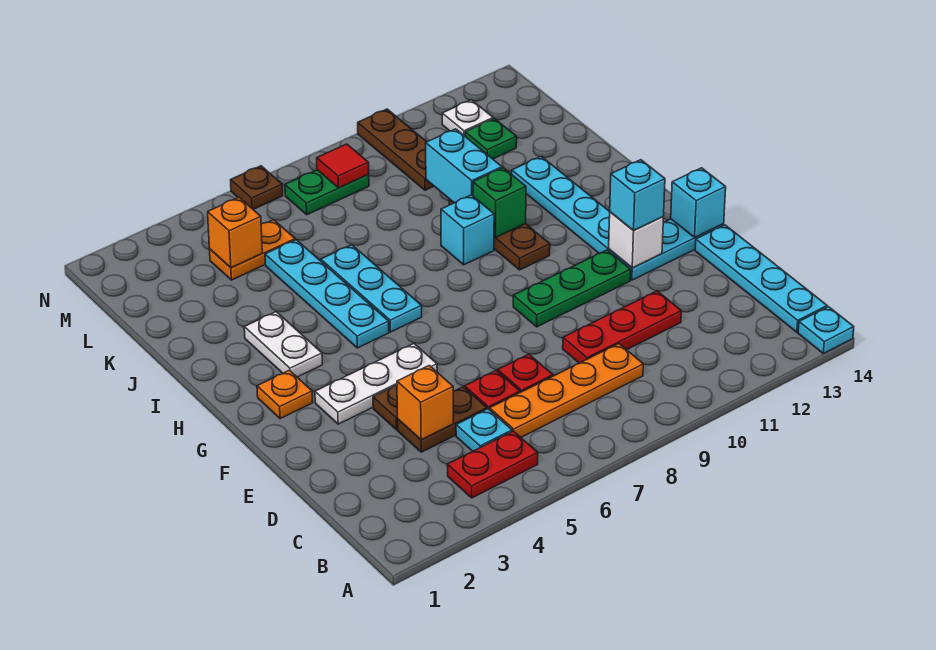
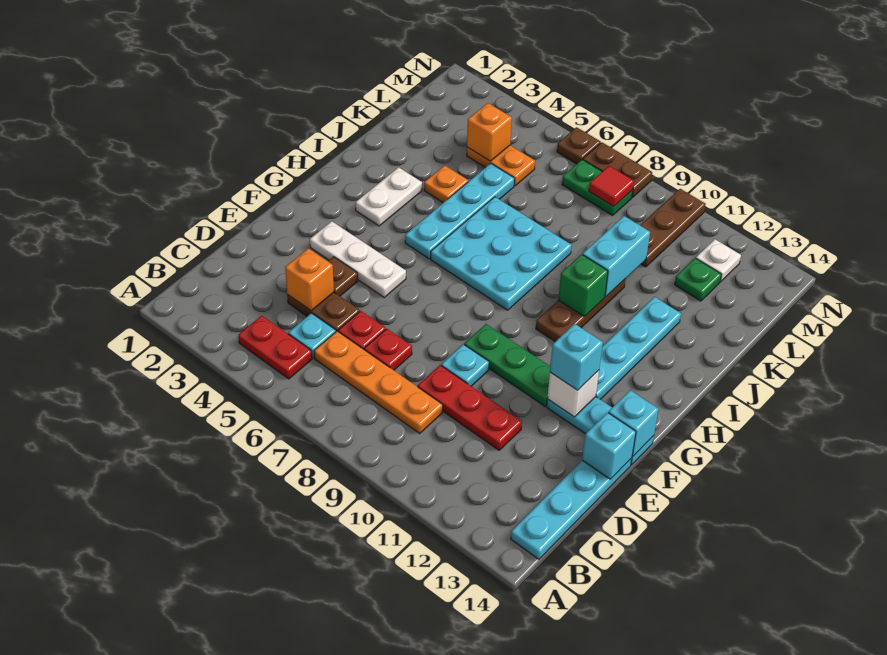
cyan 1x1 plate [798,307,854,354] -> cyan 1x1 plate moved to [441,344,489,386]
orange 1x1 plate [257,370,313,419] -> orange 1x1 plate moved to [424,165,468,203]
cyan 1x3 plate [321,245,422,332] -> cyan 3x3 plate [431,197,572,310]
cyan 1x1 brick [441,195,494,265] -> cyan 1x1 brick moved to [582,413,636,479]
none -> brown 1x2 plate [583,142,652,198]

